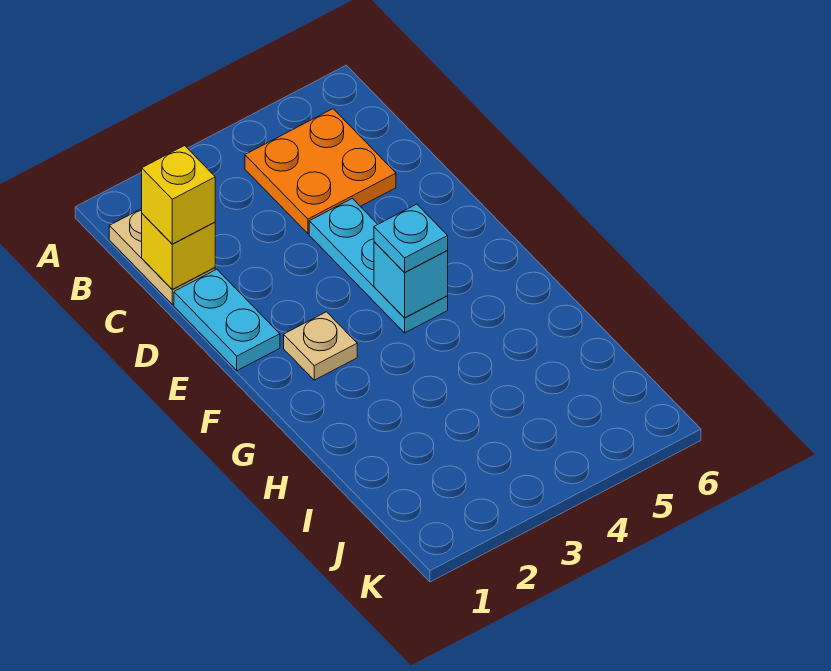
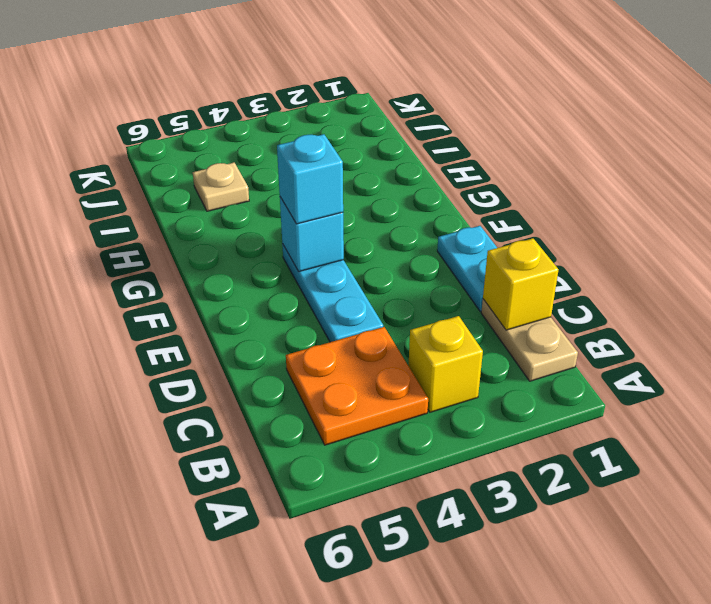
yellow 1x1 brick [142,146,215,244] -> yellow 1x1 brick moved to [408,316,483,412]
tan 1x1 plate [284,312,357,380] -> tan 1x1 plate moved to [193,163,249,211]
cyan 1x1 plate [374,204,448,273] -> cyan 1x1 brick [277,134,343,224]

